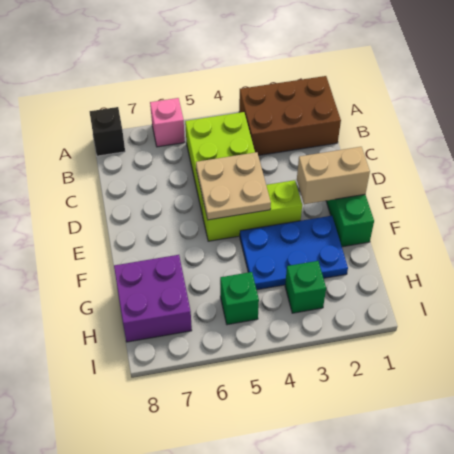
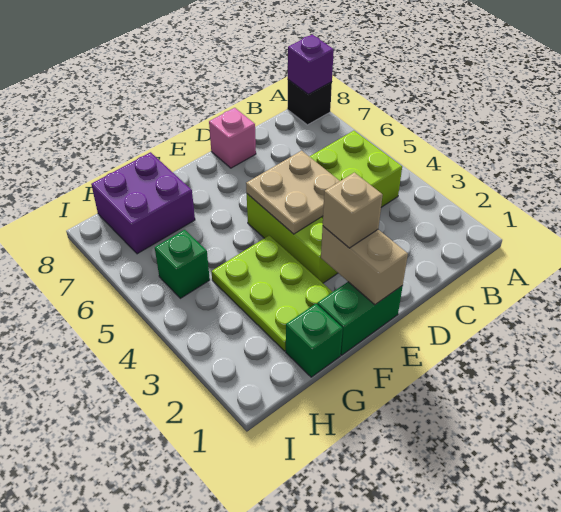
brown 2x3 brick [239,76,341,156] -> none
pink 1x1 brick [150,98,185,147] -> pink 1x1 brick moved to [209,108,256,168]
none -> purple 1x1 brick [288,34,334,94]
none -> tan 1x1 brick [323,173,383,248]
blue 2x3 plate [240,216,348,290] -> lime 2x3 plate [211,236,332,351]
green 1x1 brick [285,261,326,313] -> green 1x1 brick moved to [286,304,343,377]

